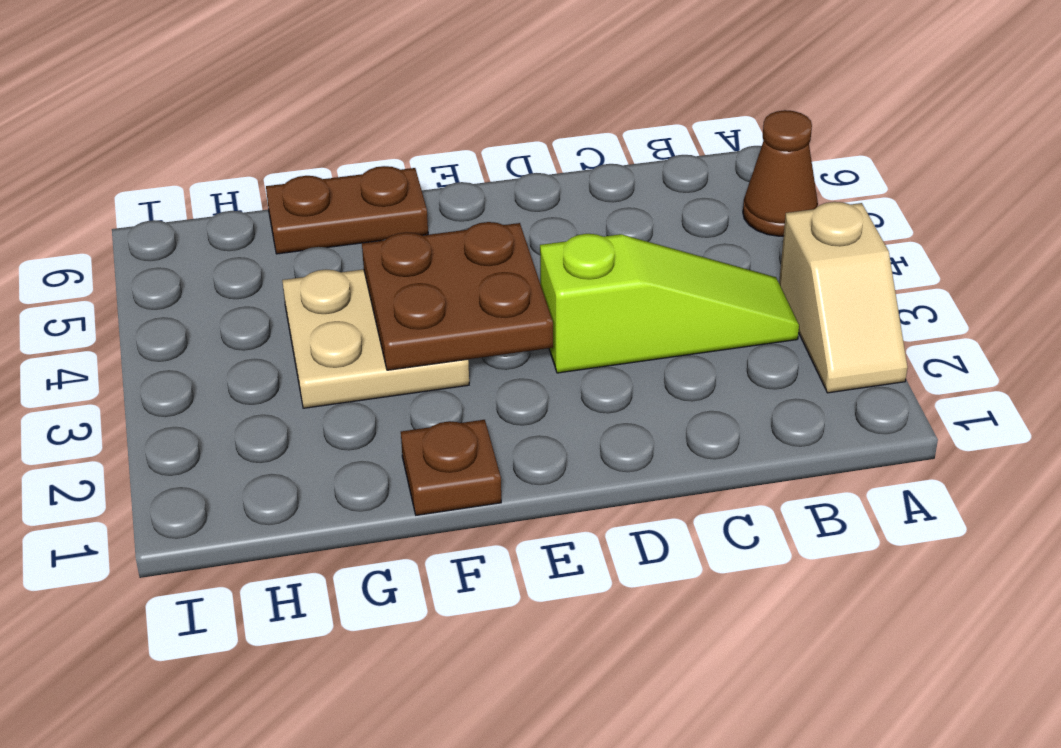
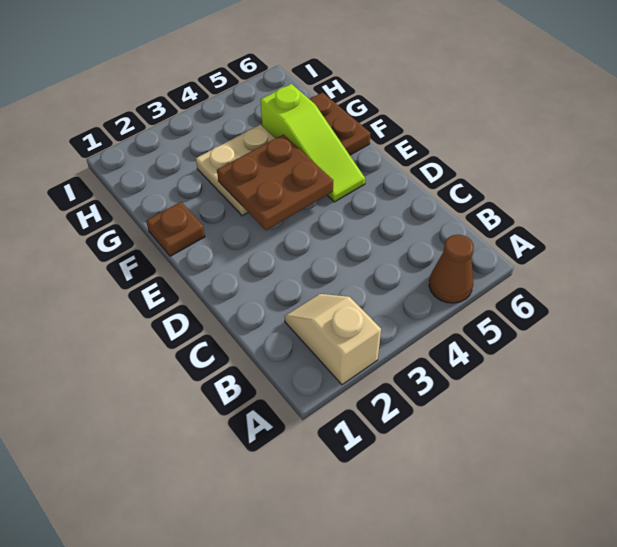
tan 1x2 slope [779,202,908,393] -> tan 1x2 slope turned to [285,294,381,385]
lime 1x3 slope [540,234,799,373] -> lime 1x3 slope moved to [260,84,365,202]

